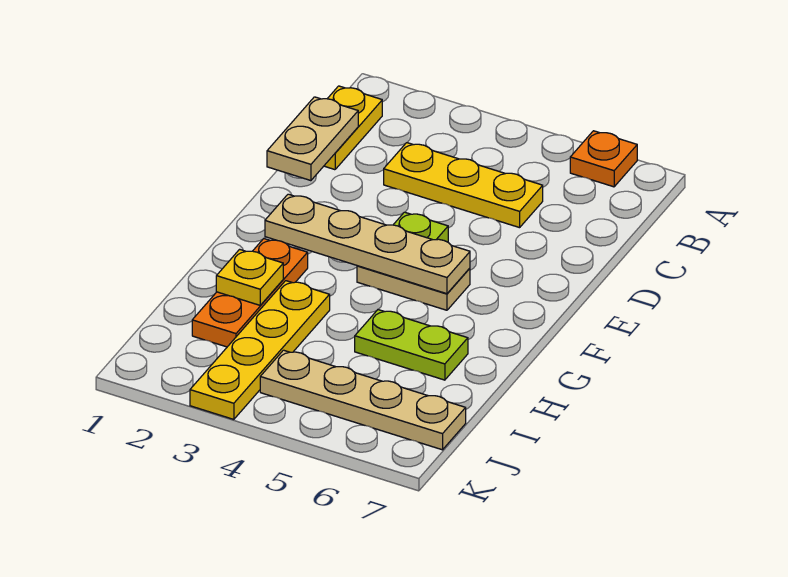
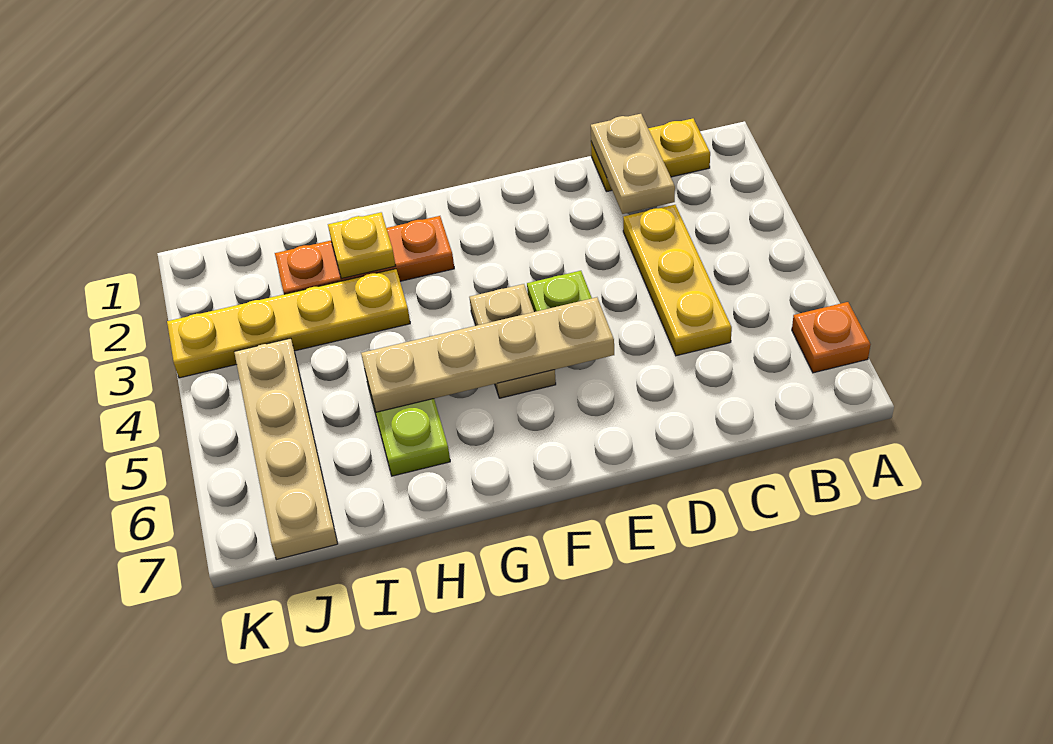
tan 1x2 plate [267,97,358,181] -> tan 1x2 plate turned to [591,114,675,214]
tan 1x4 plate [265,194,470,294] -> tan 1x4 plate turned to [361,297,614,412]

